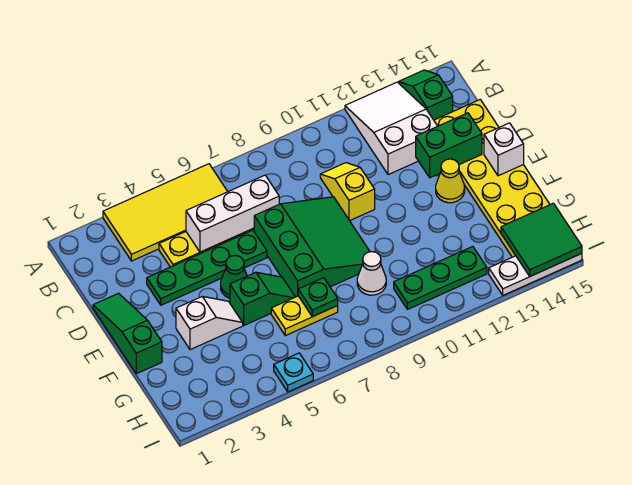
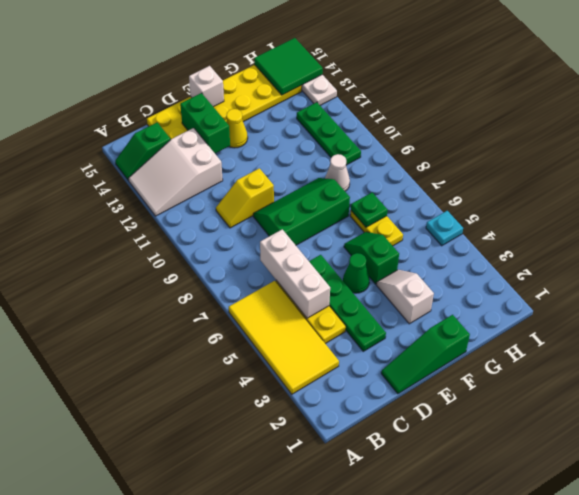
green 3x3 slope [254,197,370,297] -> green 2x3 slope [253,178,350,245]

